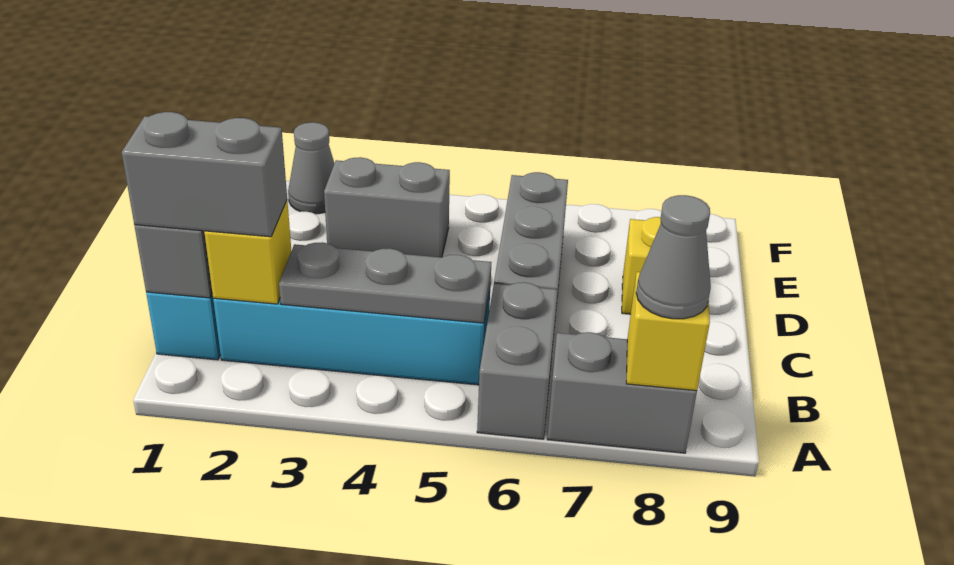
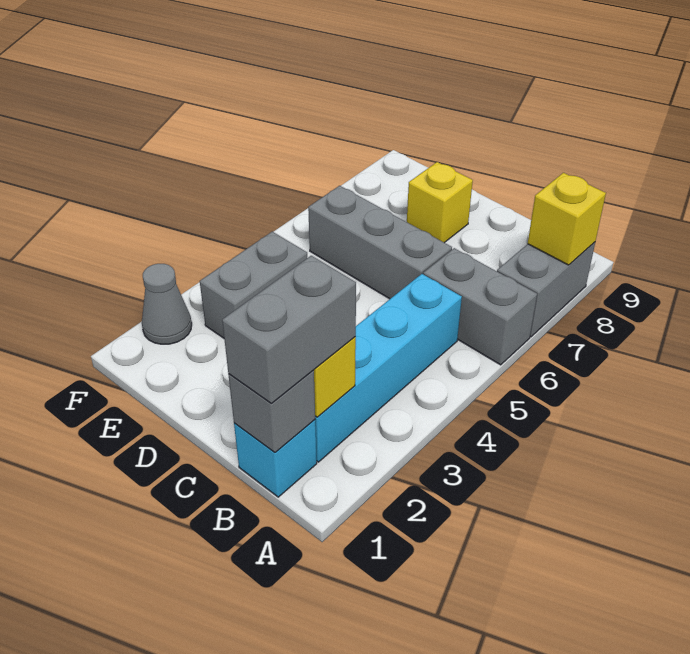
grey 1x1 cone [636,195,711,319] -> none
grey 1x3 plate [279,242,491,323] -> none

